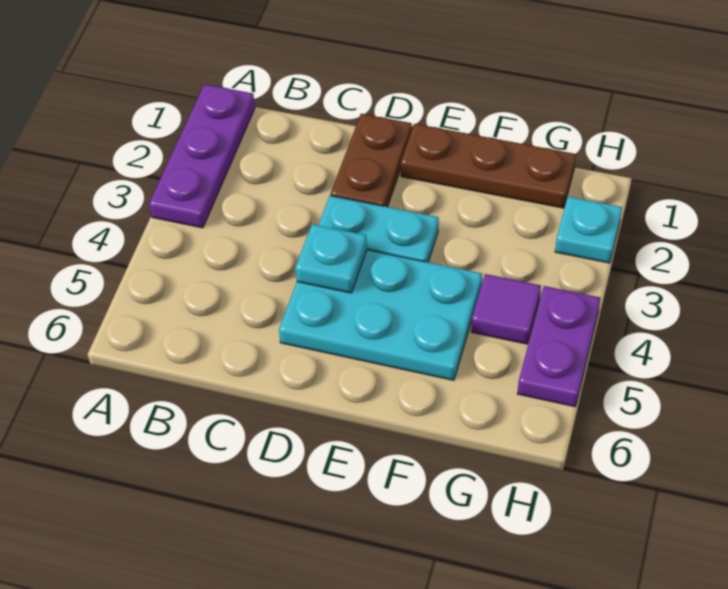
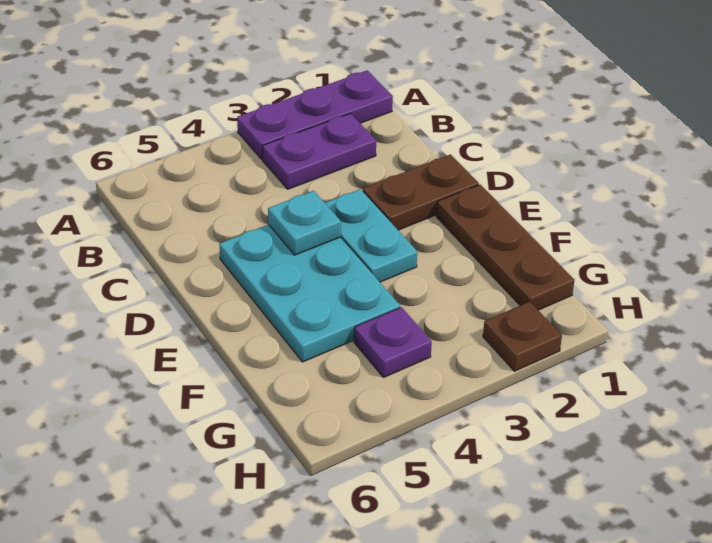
purple 1x1 tile [471,274,541,344] -> purple 1x1 plate [354,307,432,378]
cyan 1x1 plate [555,197,622,263] -> brown 1x1 plate [483,302,562,371]
purple 1x2 plate [517,286,600,407] -> purple 1x2 plate moved to [263,113,376,189]

